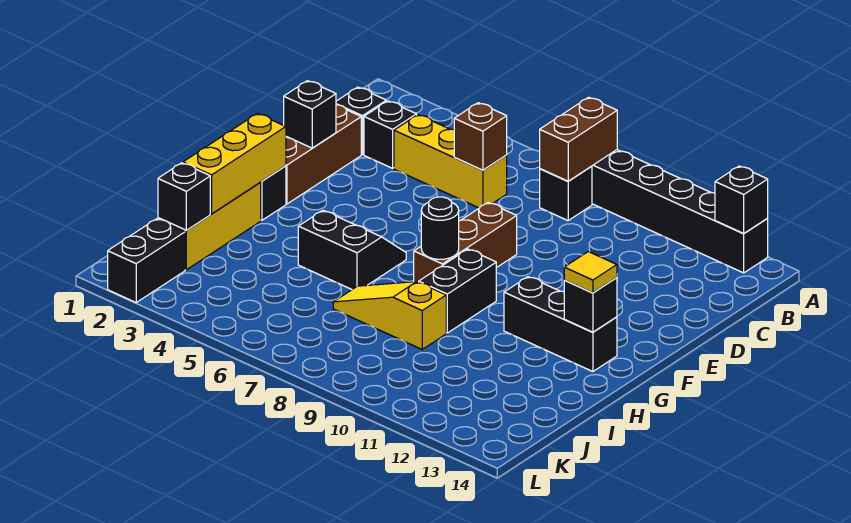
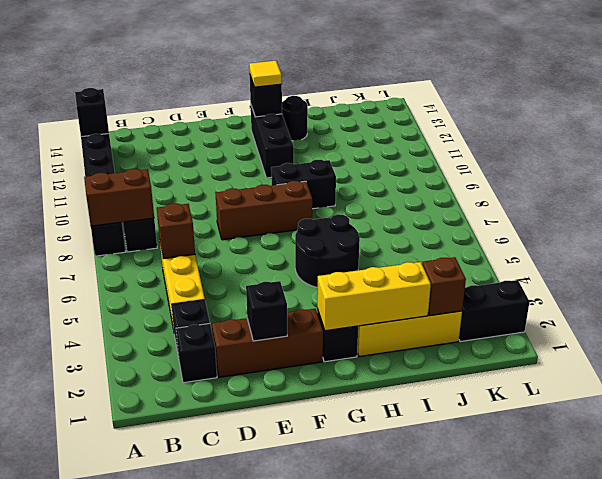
black 2x2 slope [298,210,406,289] -> black 2x2 round brick [295,214,360,288]
black 1x1 round brick [421,197,459,259] -> black 1x1 round brick moved to [282,96,308,141]
yellow 1x3 slope [333,282,446,349] -> none
black 1x1 brick [158,163,210,230] -> brown 1x1 brick [422,257,466,316]

